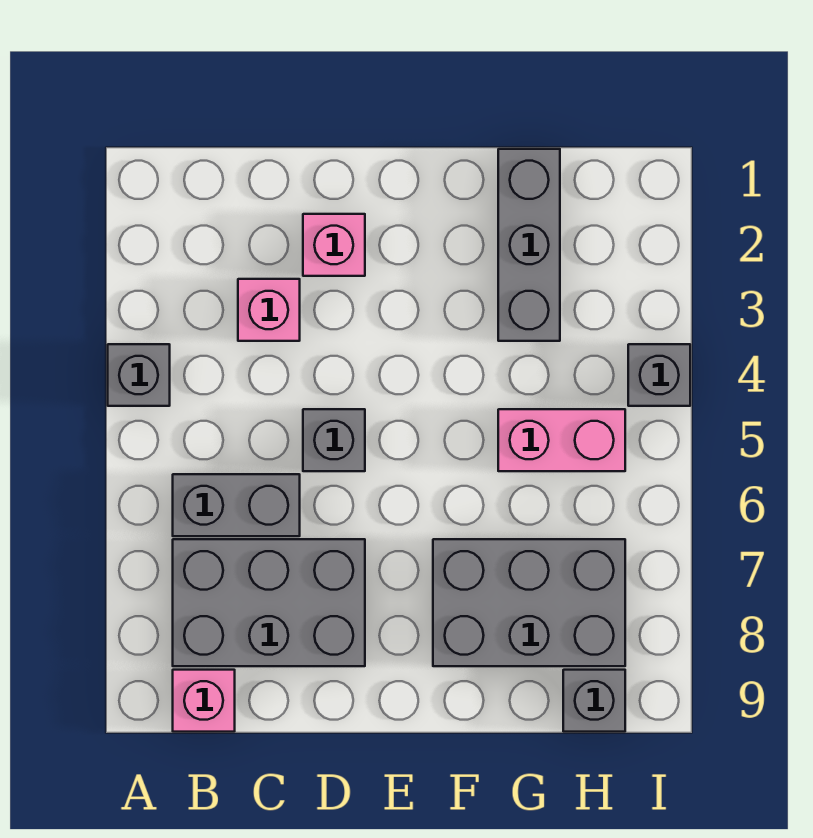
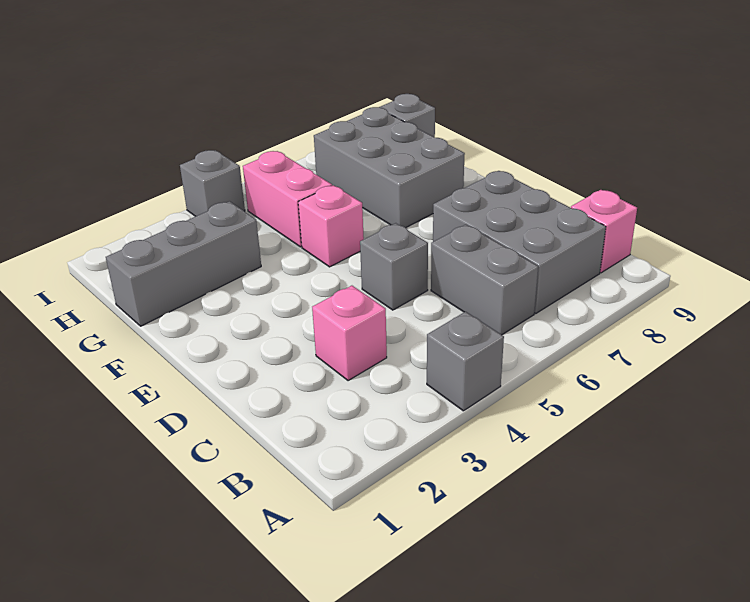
pink 1x1 brick [303,214,365,276] -> pink 1x1 brick moved to [298,185,364,267]

